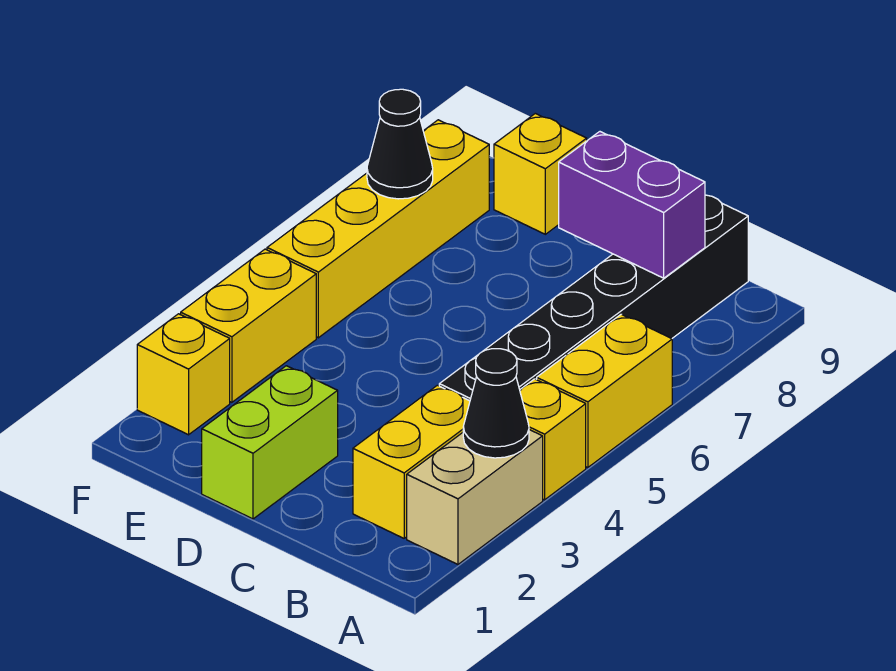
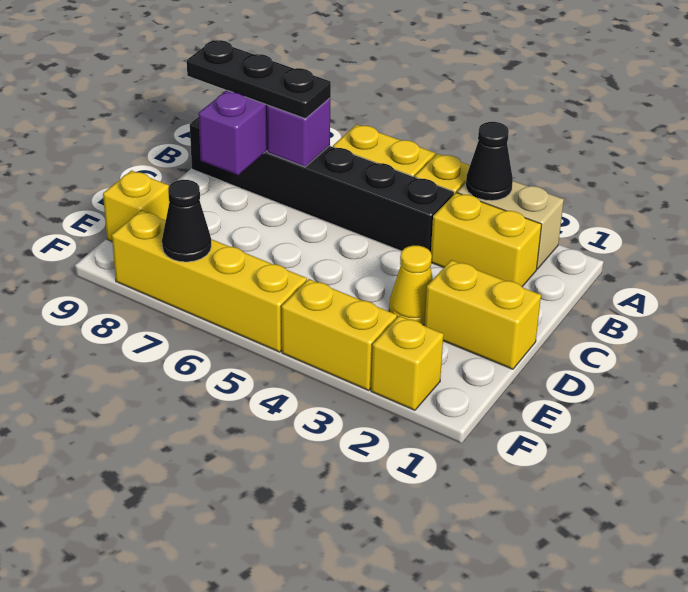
none -> purple 1x1 brick [267,98,331,167]
none -> black 1x3 plate [187,40,331,119]
lime 1x2 brick [202,366,338,519] -> yellow 1x2 brick [425,260,541,369]
none -> yellow 1x1 cone [389,245,433,325]

